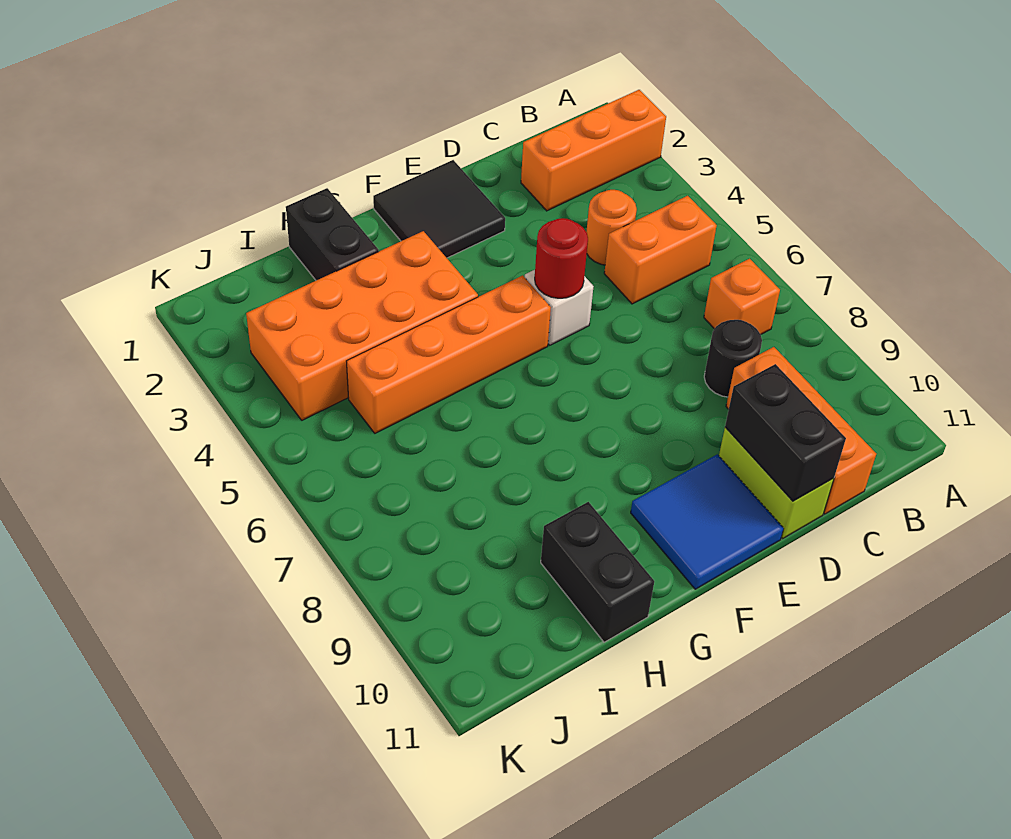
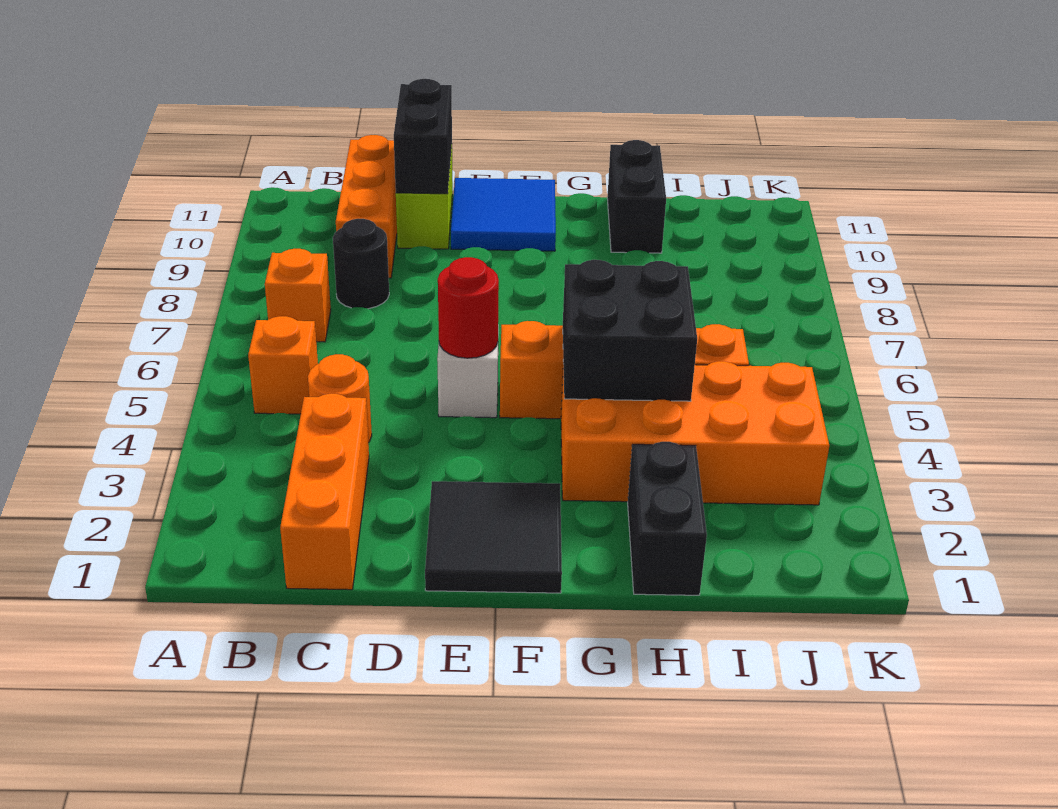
orange 1x3 brick [521,90,666,211] -> orange 1x3 brick turned to [280,394,369,590]
orange 1x2 brick [604,196,717,304] -> orange 1x1 brick [248,316,318,414]
none -> black 2x2 brick [563,260,697,401]

